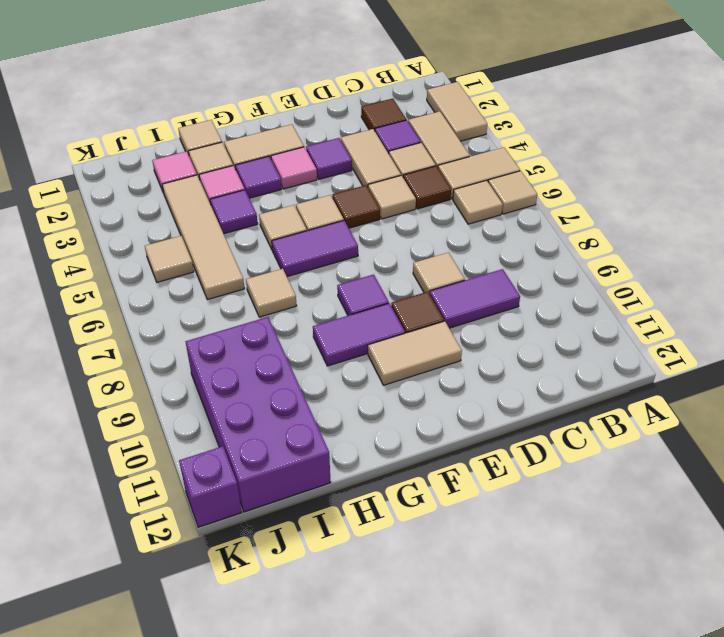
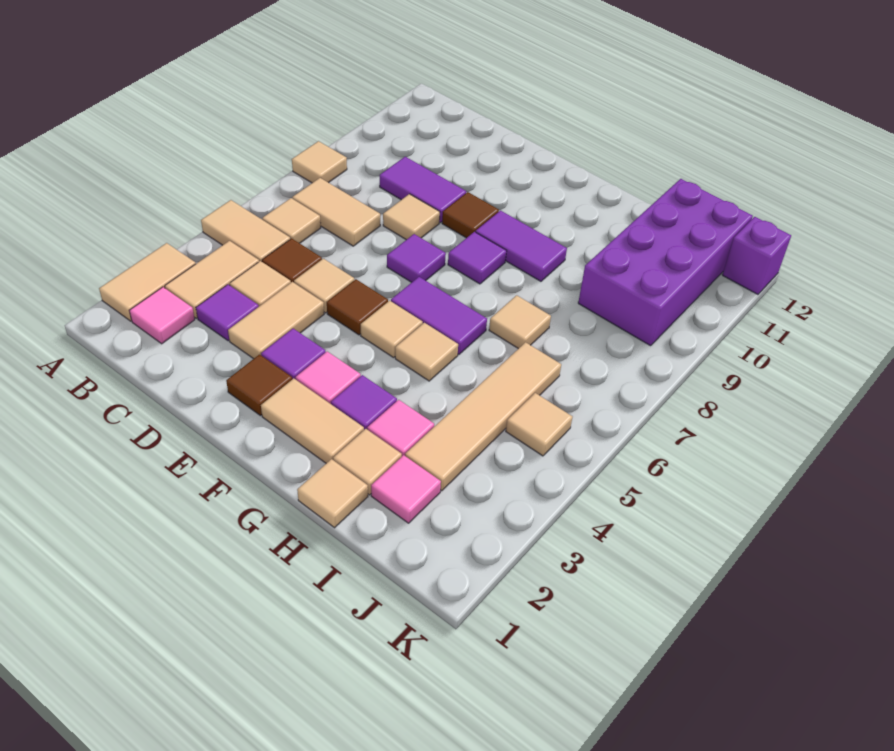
tan 1x1 tile [488,171,537,214] -> tan 1x1 tile moved to [292,141,347,183]
none -> pink 1x1 tile [129,287,195,344]
brown 1x1 tile [361,98,406,131] -> brown 1x1 tile moved to [226,354,292,416]
tan 1x2 tile [368,321,462,385] -> tan 1x2 tile moved to [292,178,380,246]
purple 1x1 tile [210,190,258,234] -> purple 1x1 tile moved to [387,234,446,282]

